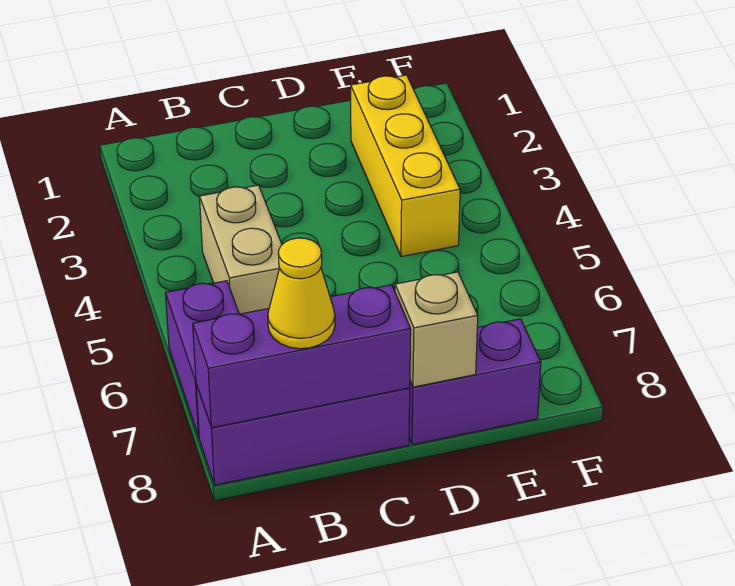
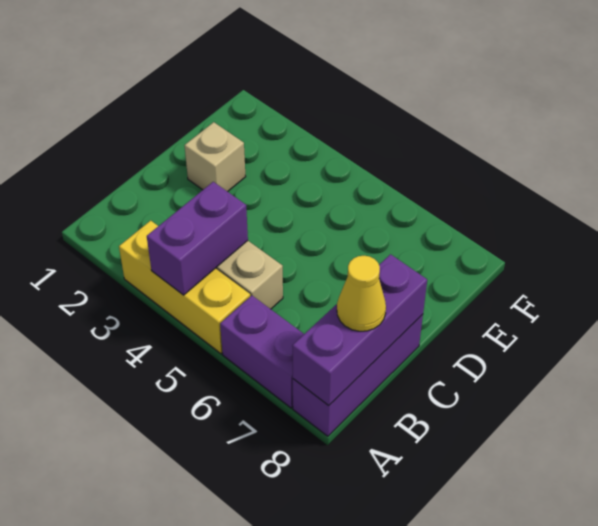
purple 1x2 brick [409,319,541,445] -> purple 1x2 brick moved to [147,182,248,295]
tan 1x1 brick [395,272,478,387] -> tan 1x1 brick moved to [185,122,246,192]
yellow 1x3 brick [351,75,460,257] -> yellow 1x3 brick moved to [119,221,250,354]

